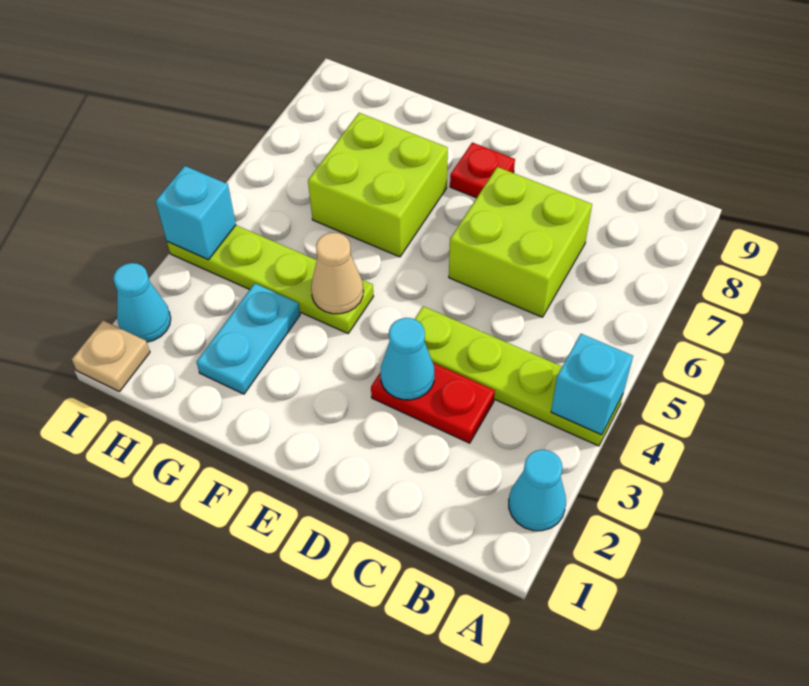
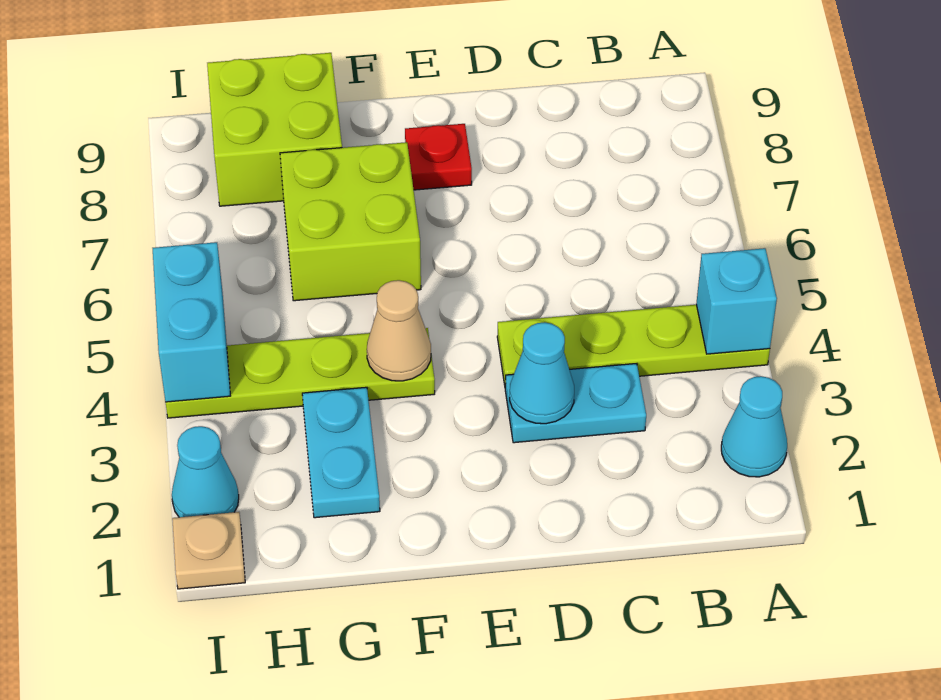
red 1x2 plate [371,363,495,443] -> cyan 1x2 plate [505,364,646,443]
lime 2x2 brick [449,167,592,317] -> lime 2x2 brick moved to [207,53,342,206]
cyan 1x1 brick [156,166,236,260] -> cyan 1x2 brick [153,242,230,402]

